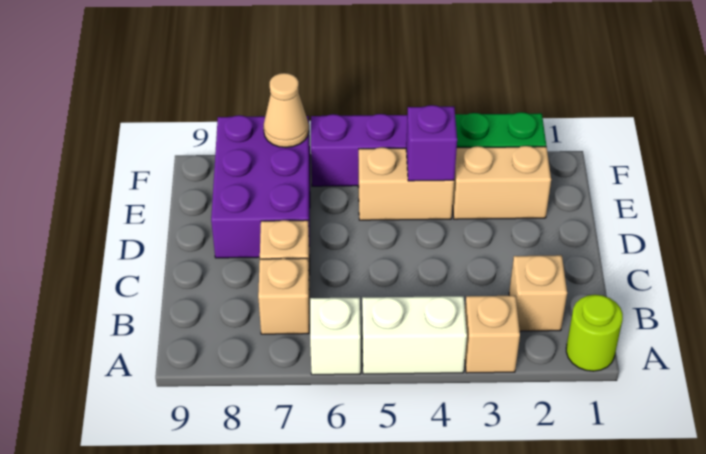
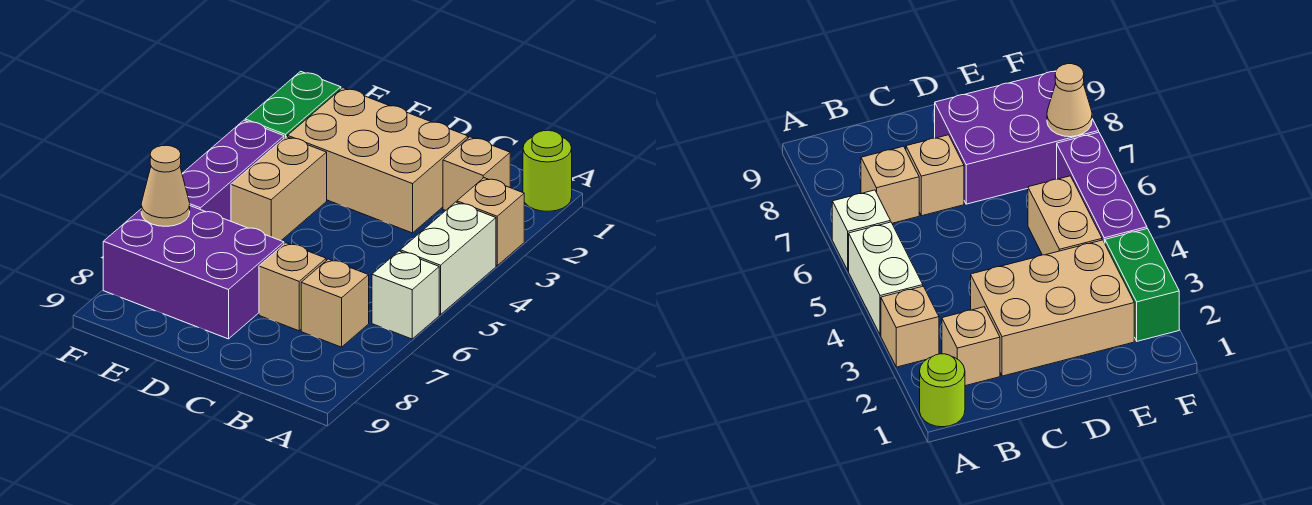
tan 1x2 brick [453,146,551,219] -> tan 2x3 brick [288,88,468,233]
purple 1x1 brick [406,105,457,181] -> none

